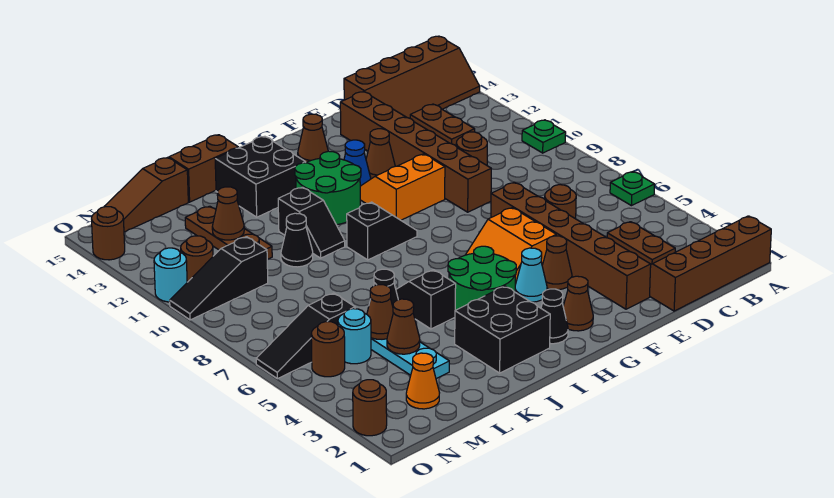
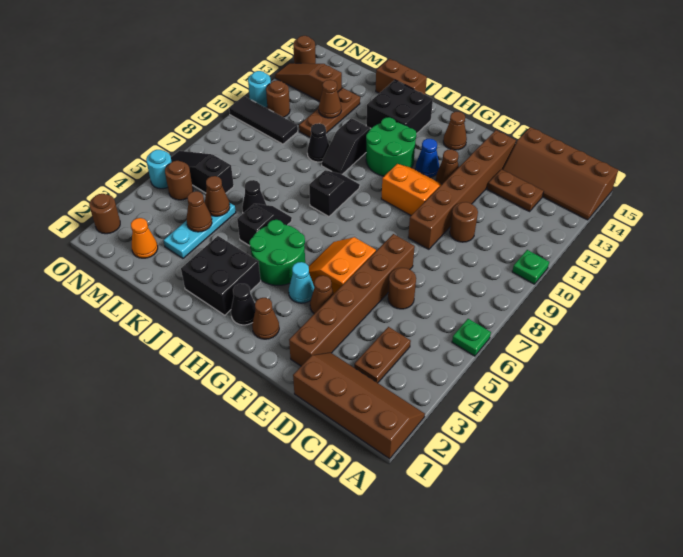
brown 1x2 plate [410,104,475,146] -> brown 1x2 plate turned to [487,169,544,211]
black 1x2 slope [347,202,417,260] -> black 1x2 slope turned to [309,170,360,217]
brown 1x3 slope [104,157,188,232] -> brown 1x3 slope moved to [275,63,342,101]
cyan 1x1 round brick [338,309,371,364] -> cyan 1x1 round brick moved to [146,150,172,189]
black 1x3 slope [170,237,268,320] -> black 1x3 tile [229,96,298,144]

